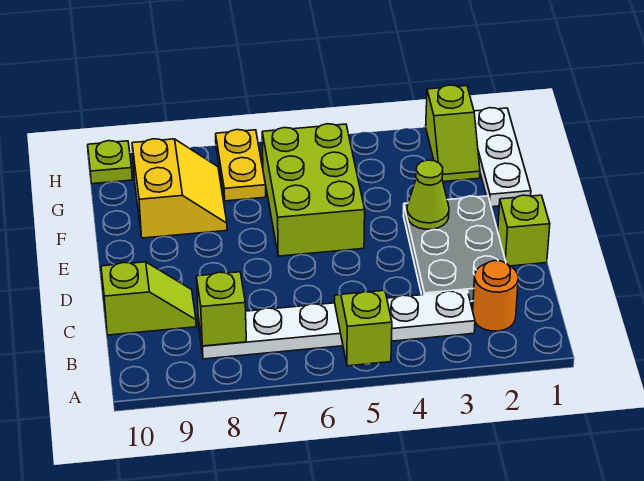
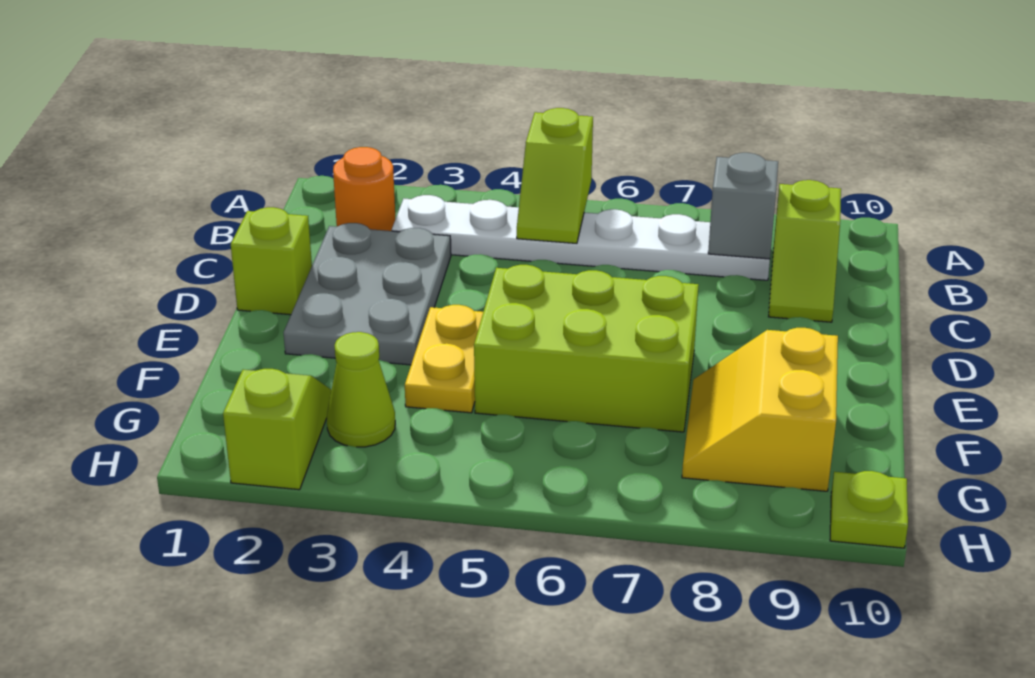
lime 1x1 brick [196,272,246,346] -> grey 1x1 brick [708,153,778,259]
lime 1x2 slope [101,262,196,335] -> lime 1x2 slope turned to [769,180,841,322]
lime 1x1 cone [407,160,449,229] -> lime 1x1 cone moved to [327,332,395,447]
lime 2x3 brick [262,124,365,256] -> lime 2x3 brick turned to [474,265,699,432]
white 1x3 plate [474,108,531,207] -> none
yellow 1x2 plate [216,130,266,201] -> yellow 1x2 plate moved to [405,305,483,413]

